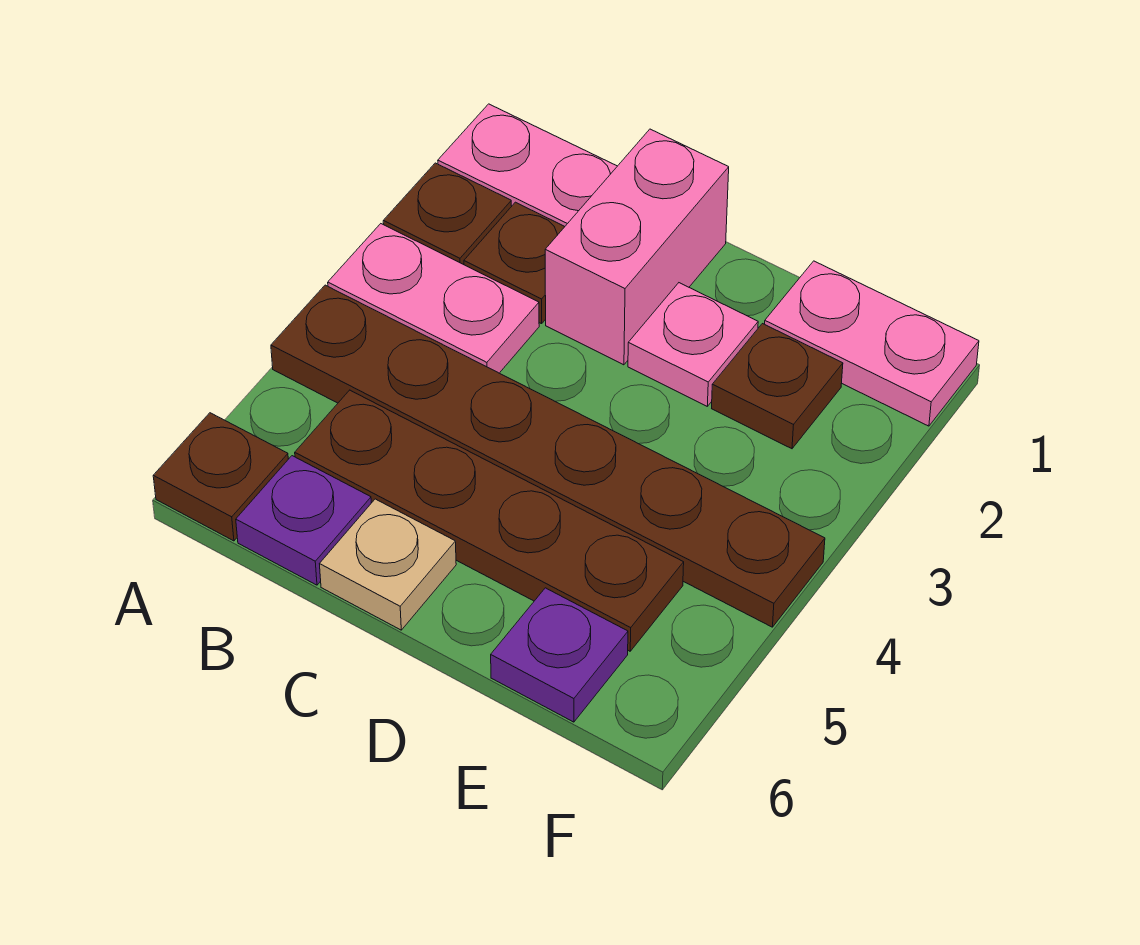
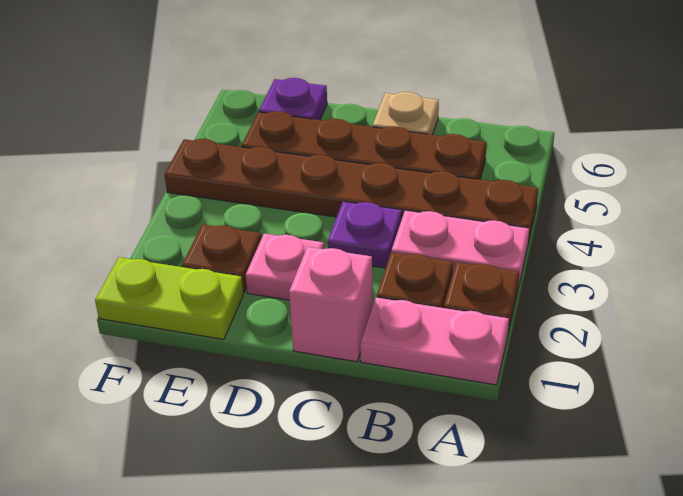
brown 1x1 plate [153,413,288,541] -> none
purple 1x1 plate [236,456,371,585] -> purple 1x1 plate moved to [328,202,402,268]
pink 1x2 brick [545,129,729,365] -> pink 1x1 brick [289,247,373,362]
pink 1x2 plate [765,261,979,426] -> lime 1x2 plate [95,257,243,339]

